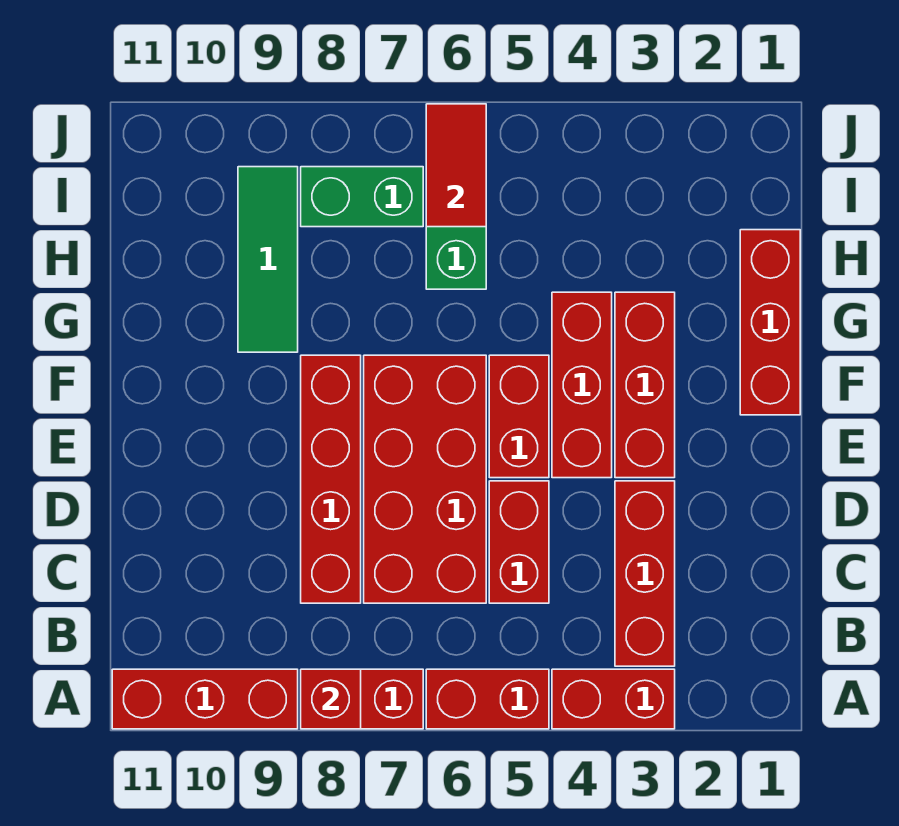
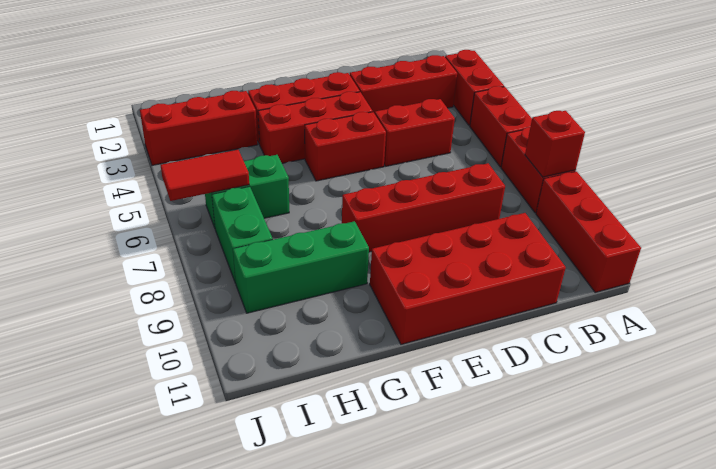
red 2x4 brick [364,355,486,603] -> red 2x4 brick moved to [370,213,566,344]
red 1x3 brick [740,230,800,415] -> red 1x3 brick moved to [140,91,258,165]
green 1x3 tile [238,167,298,352] -> green 1x3 brick [233,221,369,313]

